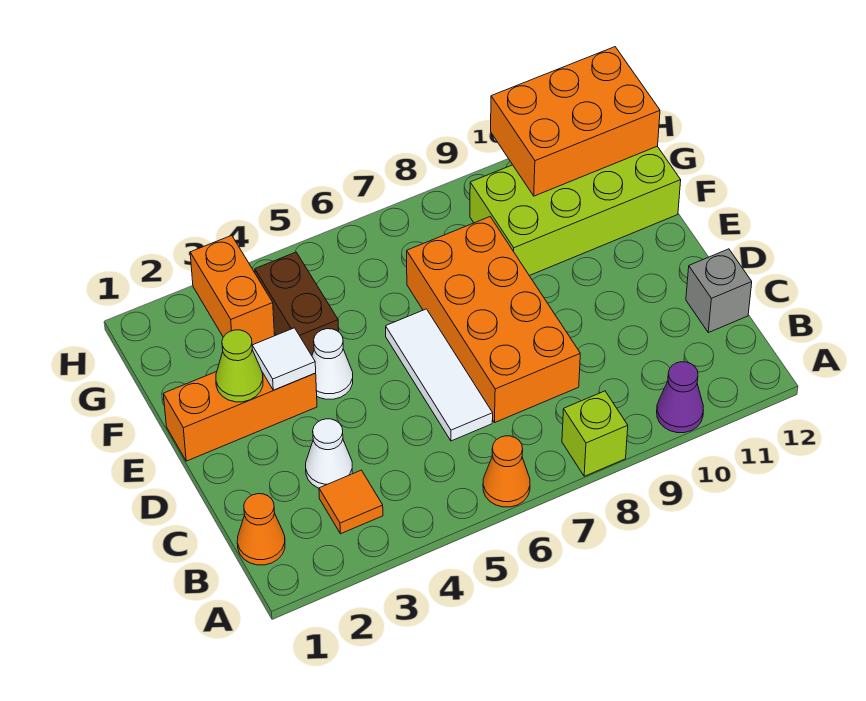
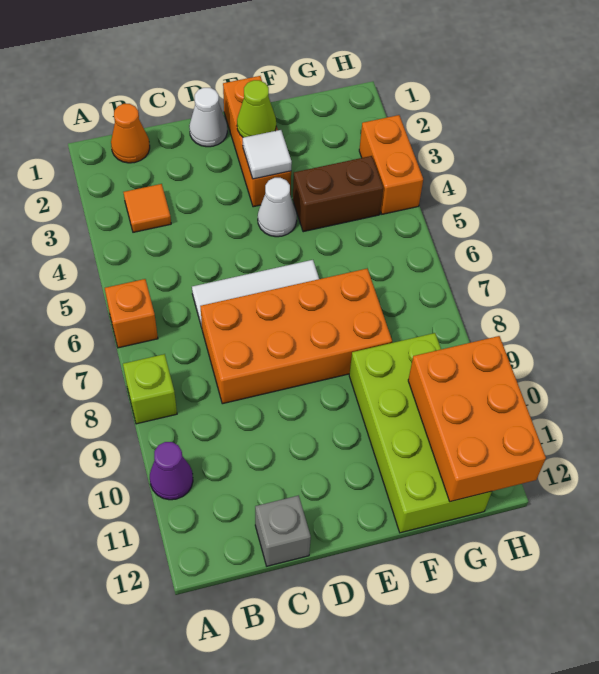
orange 1x1 cone [483,436,530,507] -> orange 1x1 brick [105,279,158,348]
white 1x1 cone [306,419,352,488] -> white 1x1 cone moved to [189,88,227,147]
orange 1x2 brick [190,235,275,345] -> orange 1x2 brick turned to [359,115,423,214]

